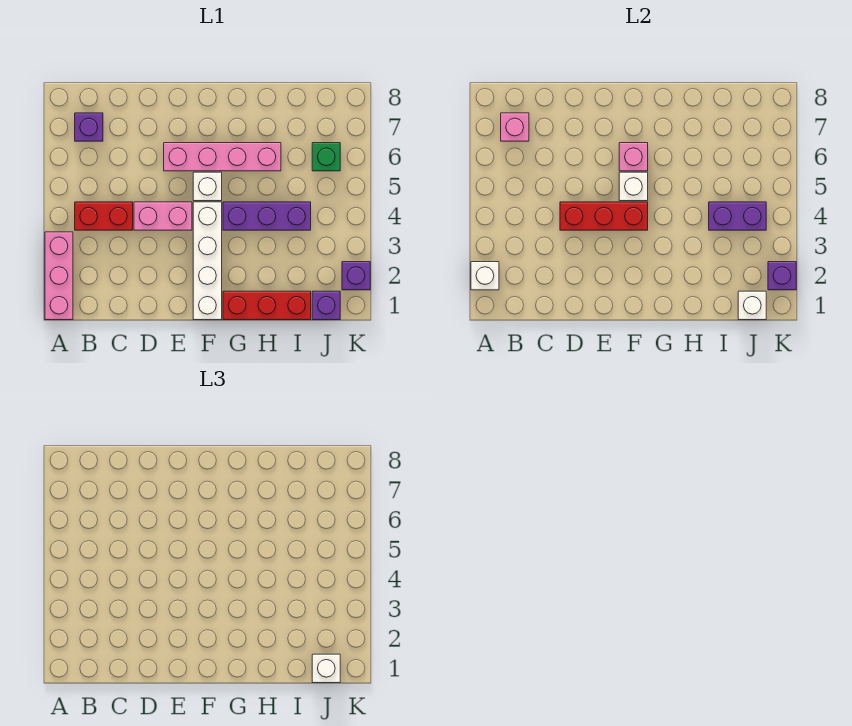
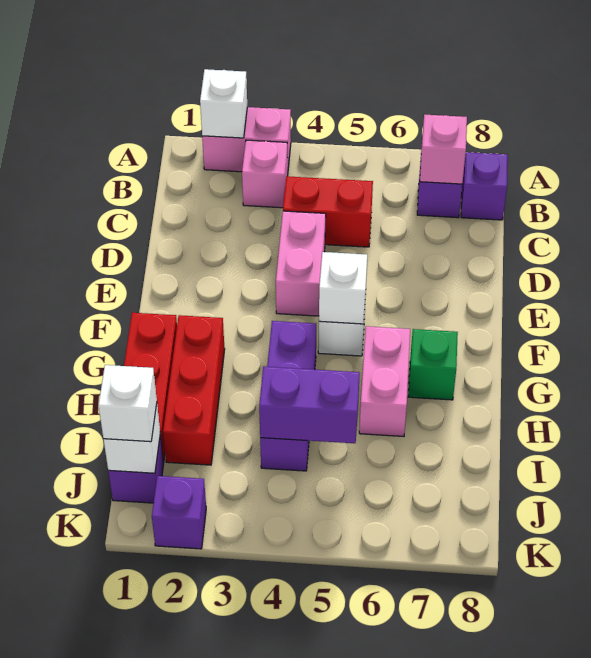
pink 1x3 brick [45,232,73,320] -> pink 1x2 brick [202,107,291,172]
red 1x2 brick [75,202,133,230] -> red 1x2 brick turned to [283,176,373,247]
red 1x3 brick [560,202,648,230] -> red 1x3 brick moved to [163,315,225,465]
pink 1x4 brick [164,143,281,171] -> pink 1x2 brick [359,326,410,436]
white 1x4 brick [193,202,222,320] -> none
pink 1x1 brick [619,143,648,171] -> pink 1x1 brick moved to [242,140,288,208]
purple 1x2 brick [709,202,766,230] -> purple 1x2 brick turned to [259,367,360,443]
green 1x1 brick [312,143,340,171] -> green 1x1 brick moved to [408,329,458,400]
purple 1x1 brick [768,262,796,290] -> purple 1x1 brick moved to [461,152,508,220]

